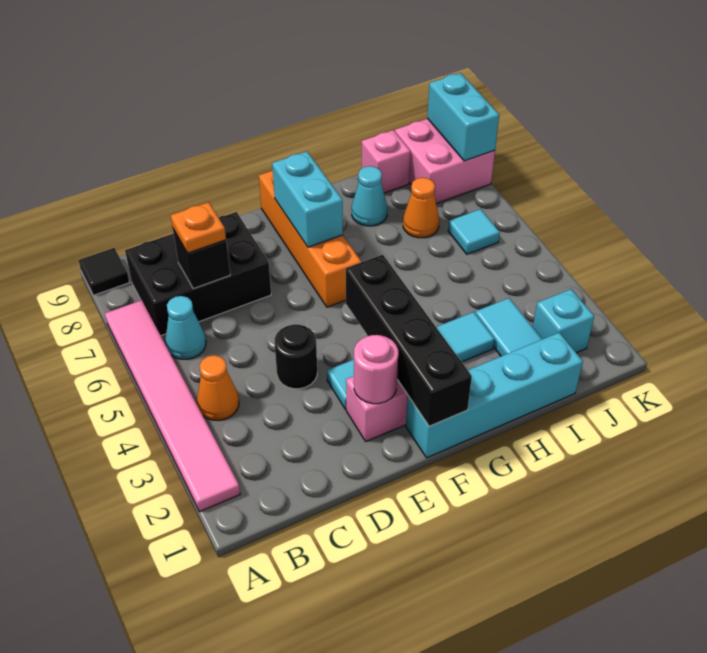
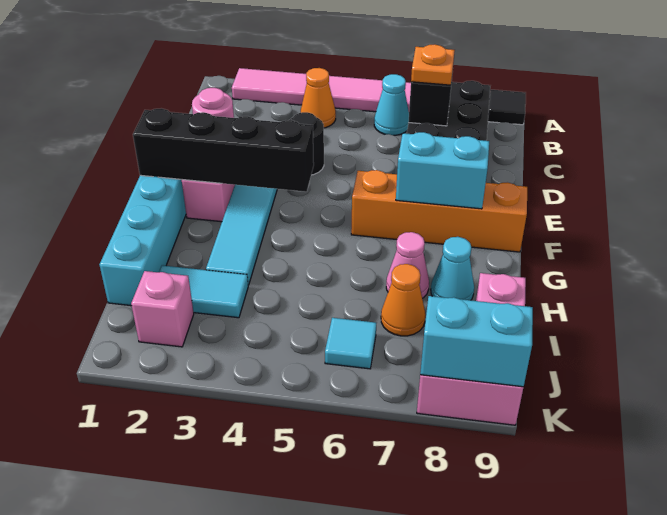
none -> pink 1x1 cone [386,232,429,298]
cyan 1x1 brick [533,289,594,353] -> pink 1x1 brick [131,271,194,347]

